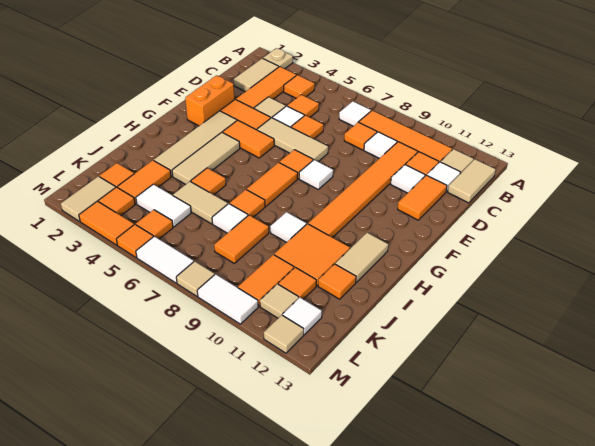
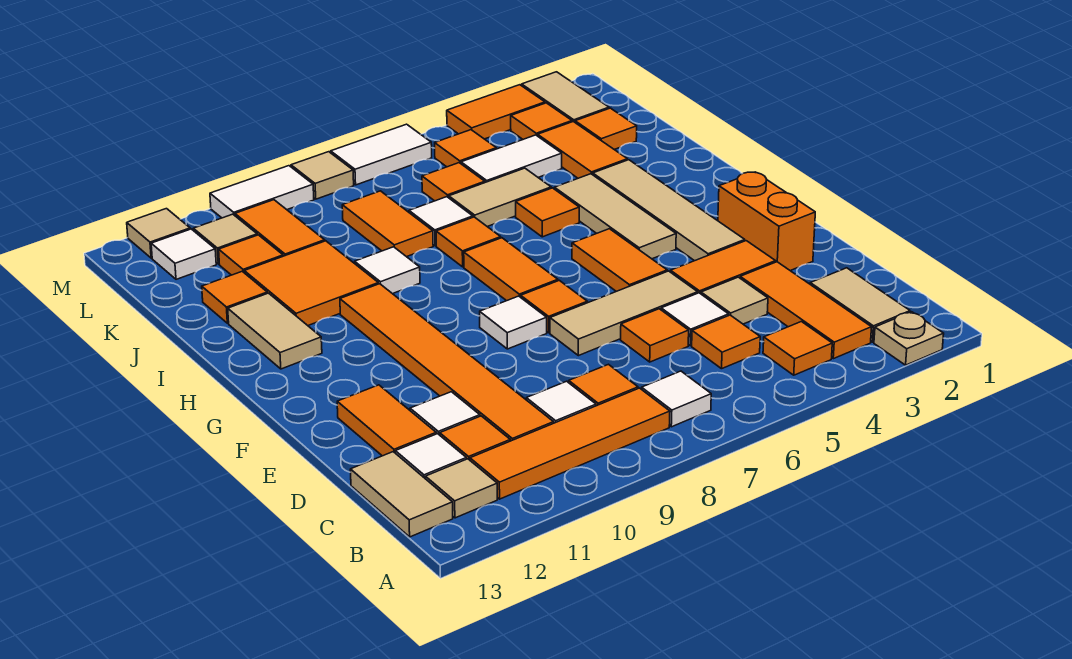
orange 1x2 tile [223,120,274,158] -> orange 1x2 tile turned to [572,229,667,291]
orange 1x1 tile [116,225,153,257] -> orange 1x1 tile moved to [422,163,485,201]

